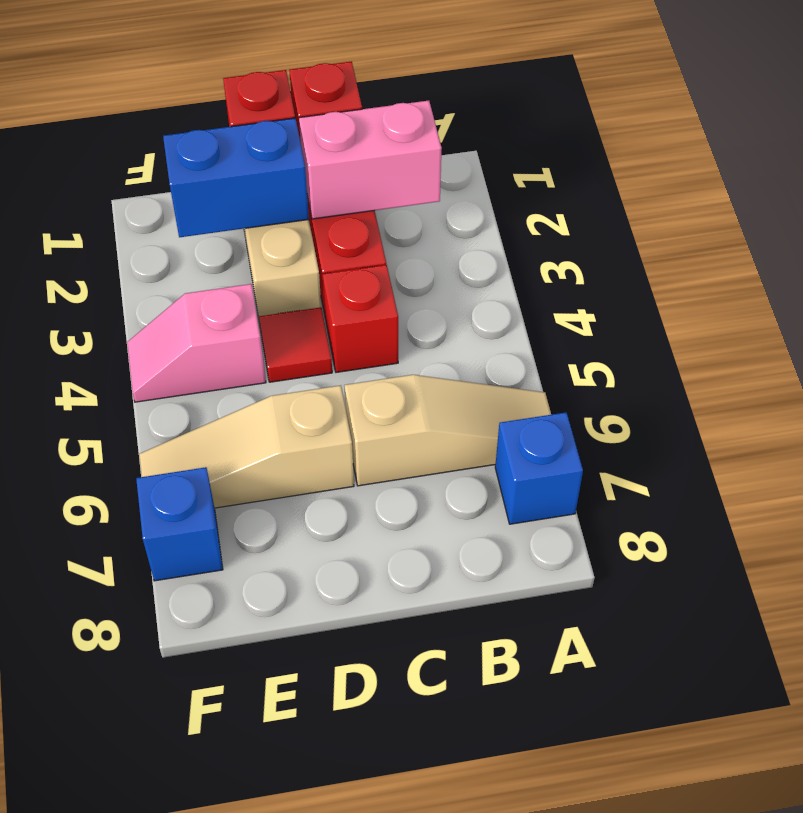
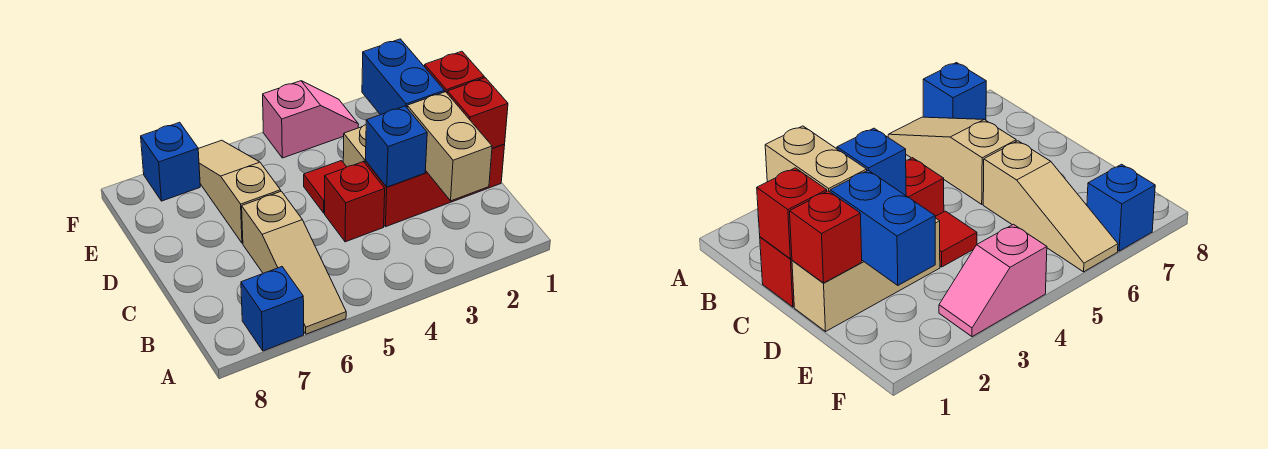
pink 1x2 brick [299,101,442,219] -> tan 1x2 brick [407,92,492,201]
none -> blue 1x1 brick [366,106,427,187]
pink 1x2 slope [127,284,266,402] -> pink 1x2 slope turned to [263,81,359,158]

